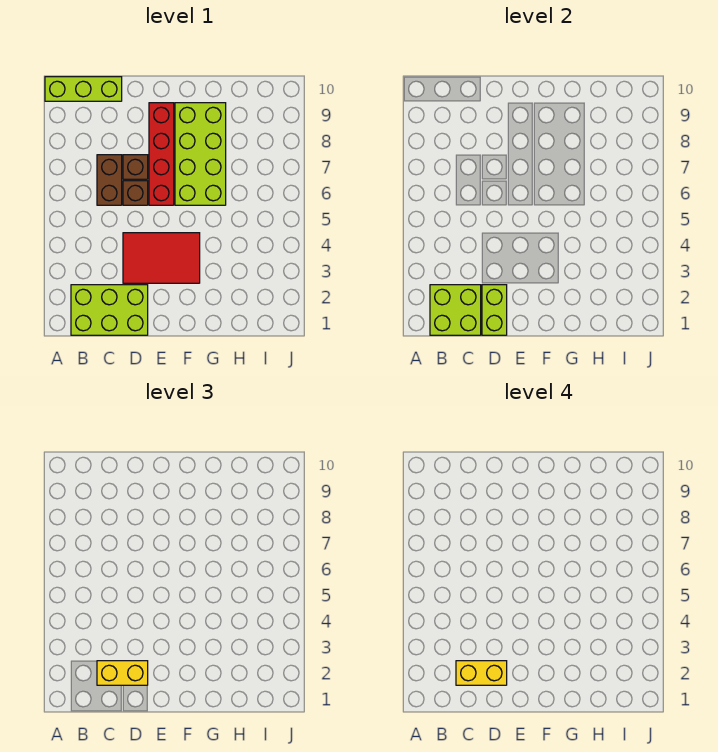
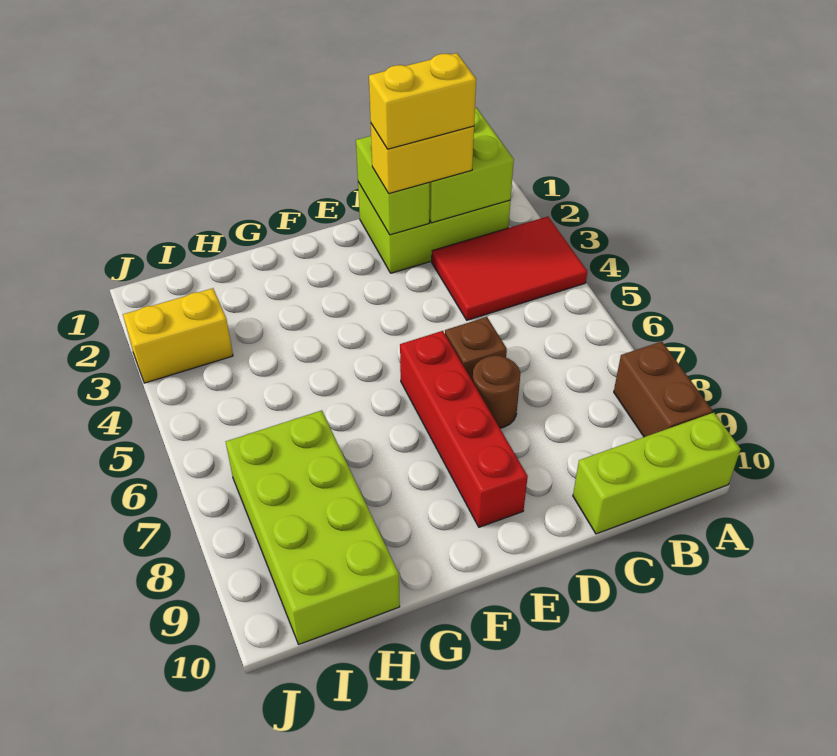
brown 1x2 brick [97,155,122,205] -> brown 1x2 brick moved to [614,341,713,437]
red 2x3 tile [123,233,200,283] -> red 2x3 tile moved to [432,217,587,320]
brown 1x1 brick [123,155,148,179] -> brown 1x1 round brick [473,356,520,428]
lime 2x4 brick [175,103,226,205] -> lime 2x4 brick moved to [226,410,400,644]
none -> yellow 1x2 brick [123,288,233,383]

